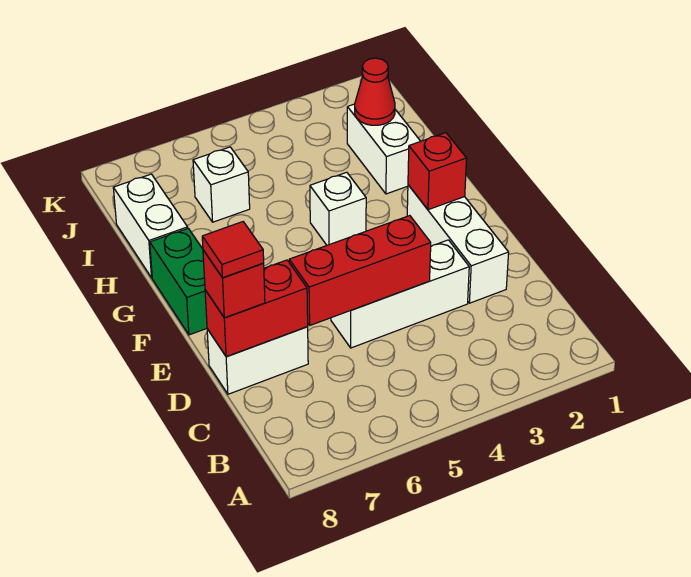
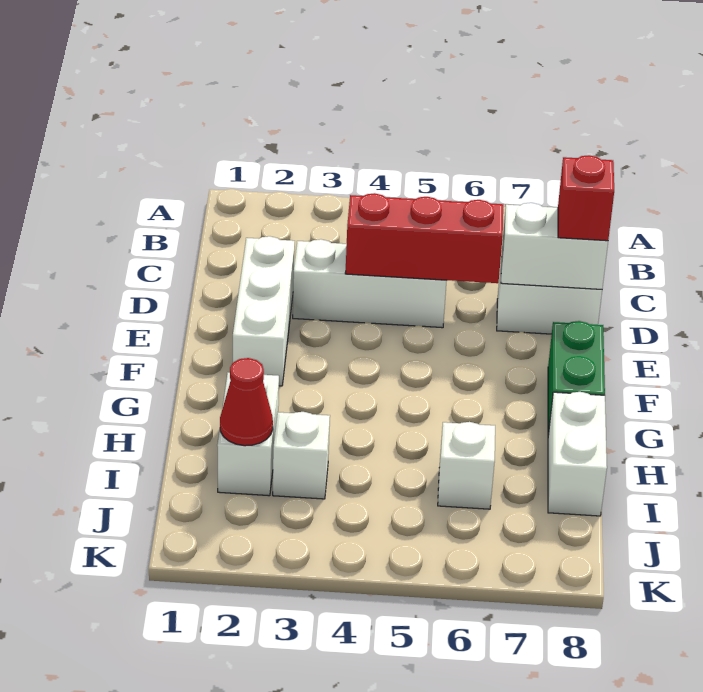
red 1x2 brick [205,260,308,357] -> white 1x2 brick [501,203,608,289]
red 1x1 tile [202,222,264,278] -> none
red 1x1 brick [408,133,466,210] -> none
white 1x1 brick [310,172,366,245] -> white 1x1 brick moved to [273,412,330,499]

